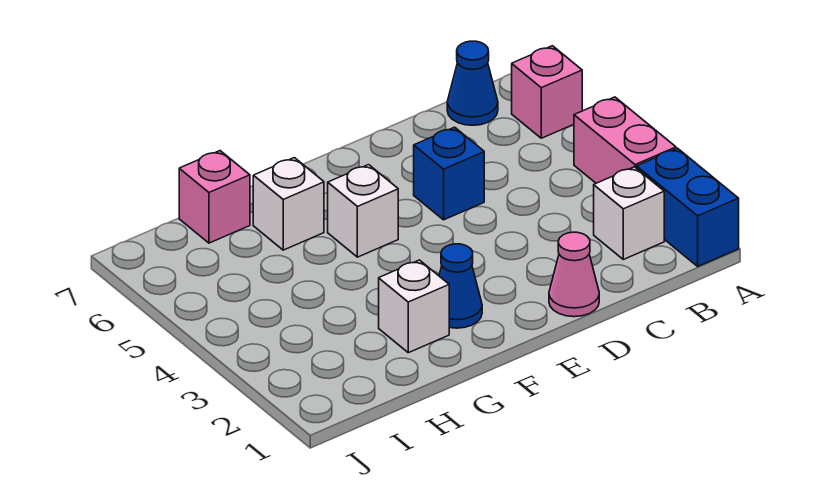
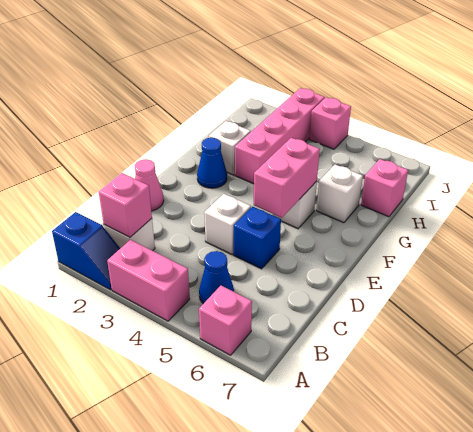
blue 1x2 brick [637,148,739,266] -> blue 1x2 slope [52,212,120,290]
none -> pink 1x1 brick [99,173,152,237]
blue 1x1 cone [447,41,498,125] -> blue 1x1 cone moved to [199,251,234,304]
none -> white 1x1 brick [204,194,251,255]
none -> pink 1x2 brick [254,138,320,218]
none -> pink 1x4 brick [235,88,325,184]
none -> pink 1x1 brick [309,97,351,149]

